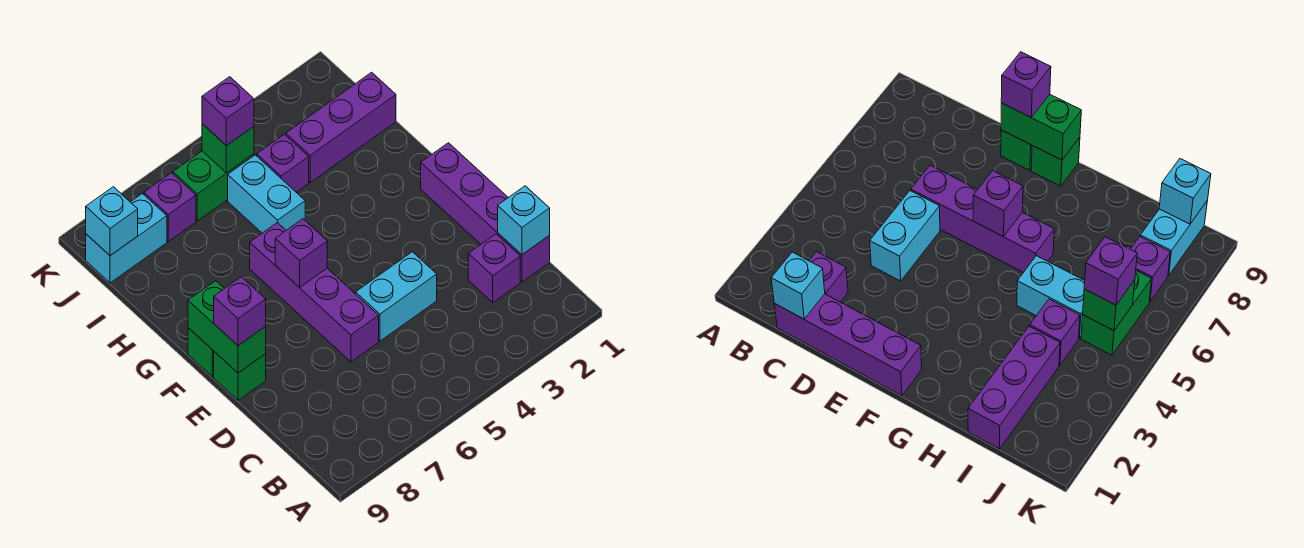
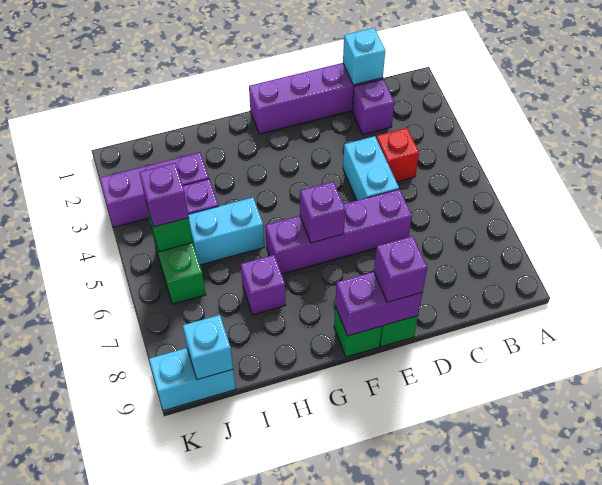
none -> red 1x1 brick [376,128,419,182]
green 1x2 brick [188,281,266,373] -> purple 1x2 brick [335,272,423,336]
purple 1x3 brick [286,72,396,182] -> purple 1x3 brick turned to [100,152,209,227]
purple 1x1 brick [144,173,196,241] -> purple 1x1 brick moved to [241,255,286,315]
cyan 1x2 brick [86,194,167,283] -> cyan 1x2 brick turned to [149,348,236,411]

